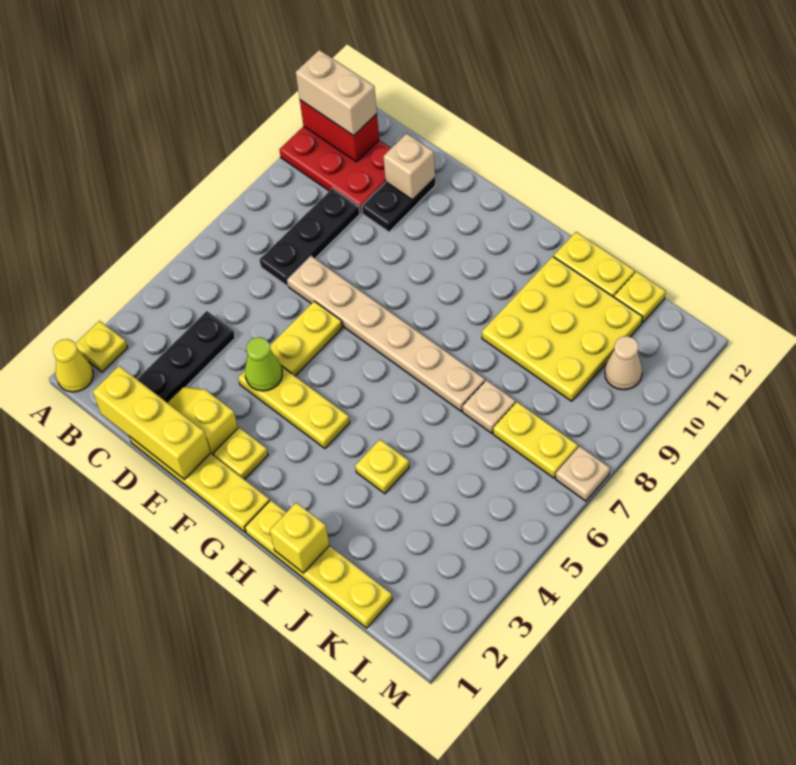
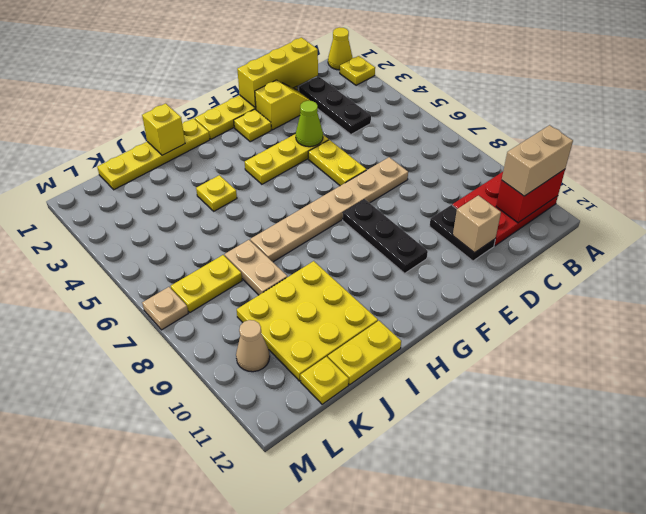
black 1x3 plate [260,188,360,286] -> black 1x3 plate moved to [343,200,428,273]
tan 1x1 plate [463,380,515,433] -> tan 1x2 plate [224,240,287,295]

